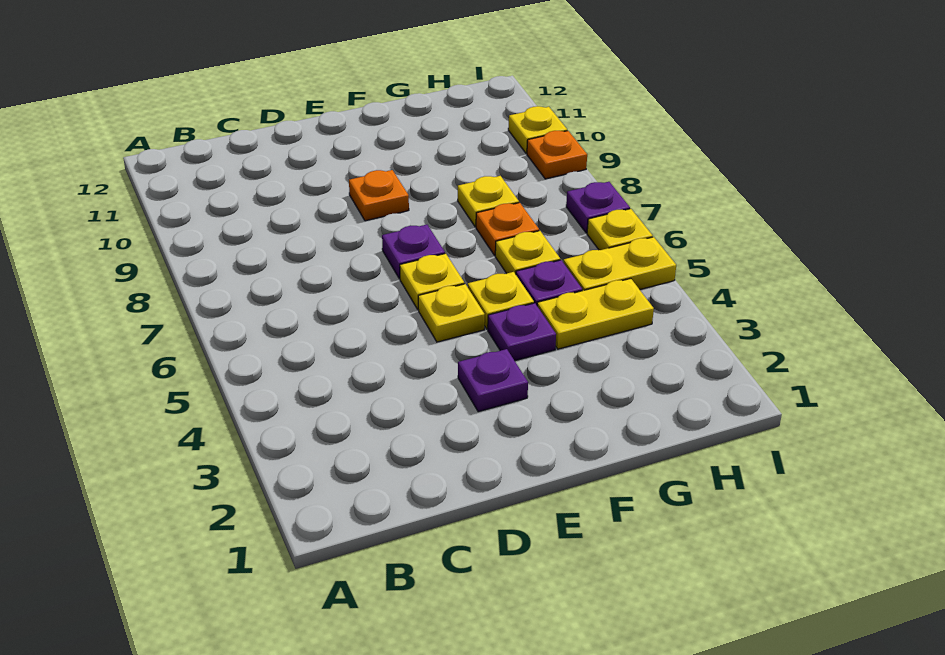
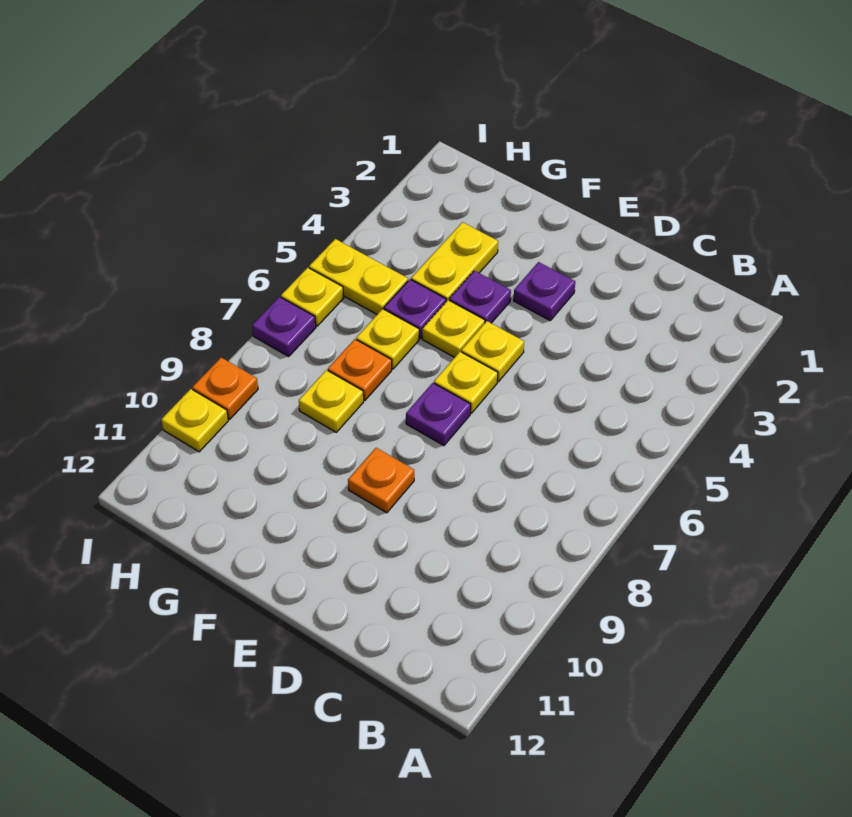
yellow 1x2 plate [537,279,654,349] -> yellow 1x2 plate turned to [411,222,498,301]

